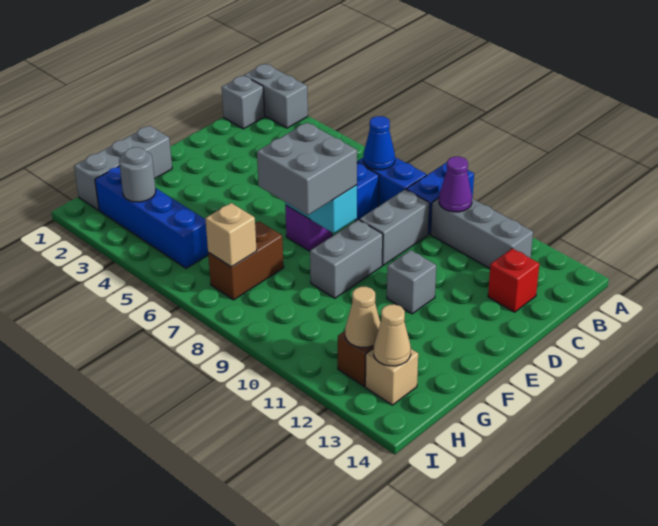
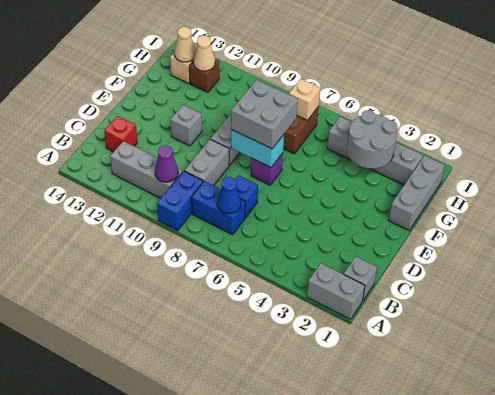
blue 1x4 brick [95,166,208,268] -> grey 1x4 brick [327,117,423,185]
grey 1x1 round brick [119,147,156,202] -> grey 2x2 round brick [347,110,397,169]

